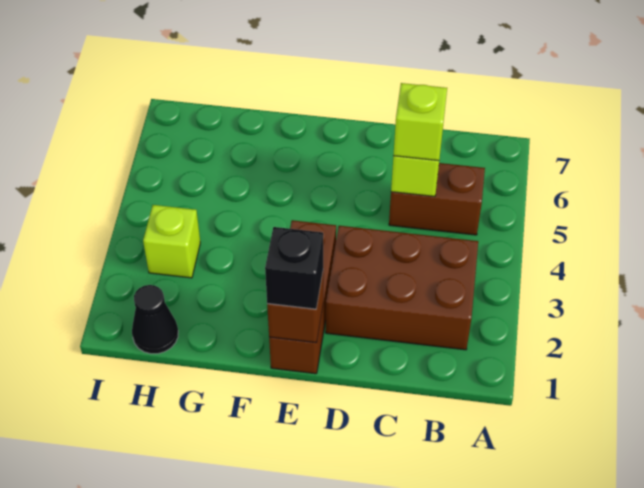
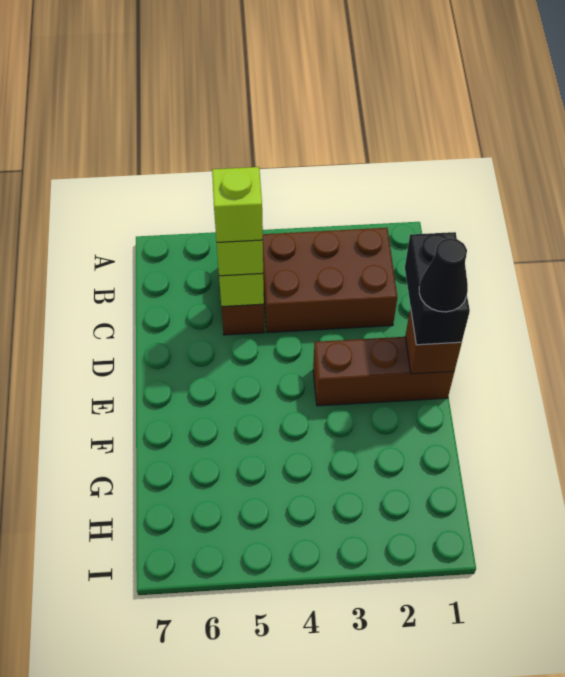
brown 2x3 brick [326,226,478,350] -> brown 2x3 brick turned to [263,228,397,333]
black 1x1 brick [265,227,323,309] -> black 1x2 brick [405,232,470,345]
black 1x1 cone [132,285,178,354] -> black 1x1 cone moved to [419,238,468,312]
lime 1x1 brick [143,205,200,278] -> lime 1x1 brick moved to [212,167,263,242]

